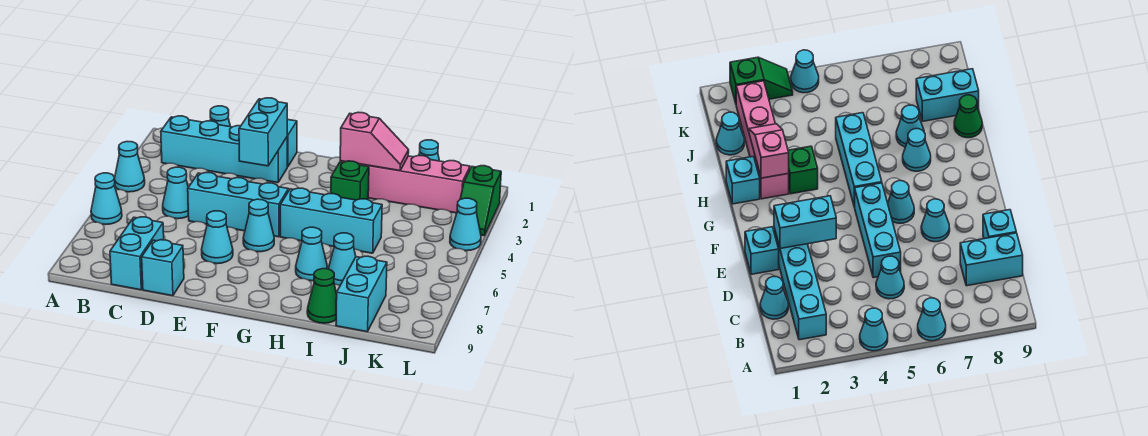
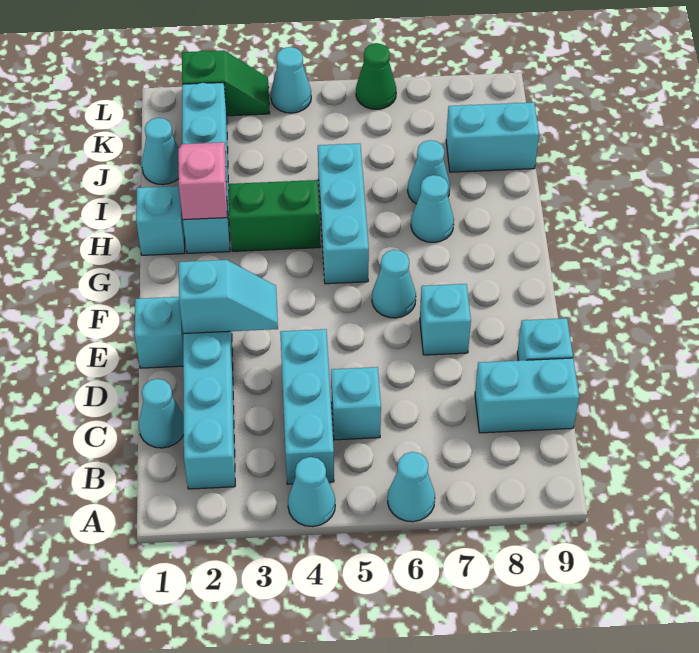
cyan 1x1 cone [163,167,188,219] -> cyan 1x1 brick [331,367,381,440]
cyan 1x3 brick [188,173,288,237] -> cyan 1x3 brick moved to [280,329,334,484]
cyan 1x2 brick [239,98,287,166] -> cyan 1x2 slope [179,260,278,334]
cyan 1x1 cone [202,211,233,264] -> cyan 1x1 brick [420,284,471,355]
pink 1x4 brick [340,156,470,213] -> cyan 1x4 brick [182,83,230,253]
green 1x1 brick [331,161,369,200] -> green 1x2 brick [228,180,320,251]
green 1x1 cone [307,269,337,323] -> green 1x1 cone moved to [356,43,396,109]

